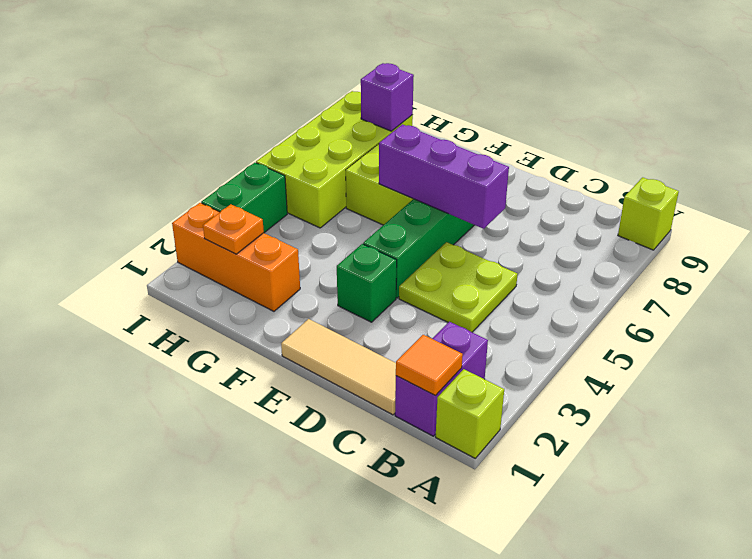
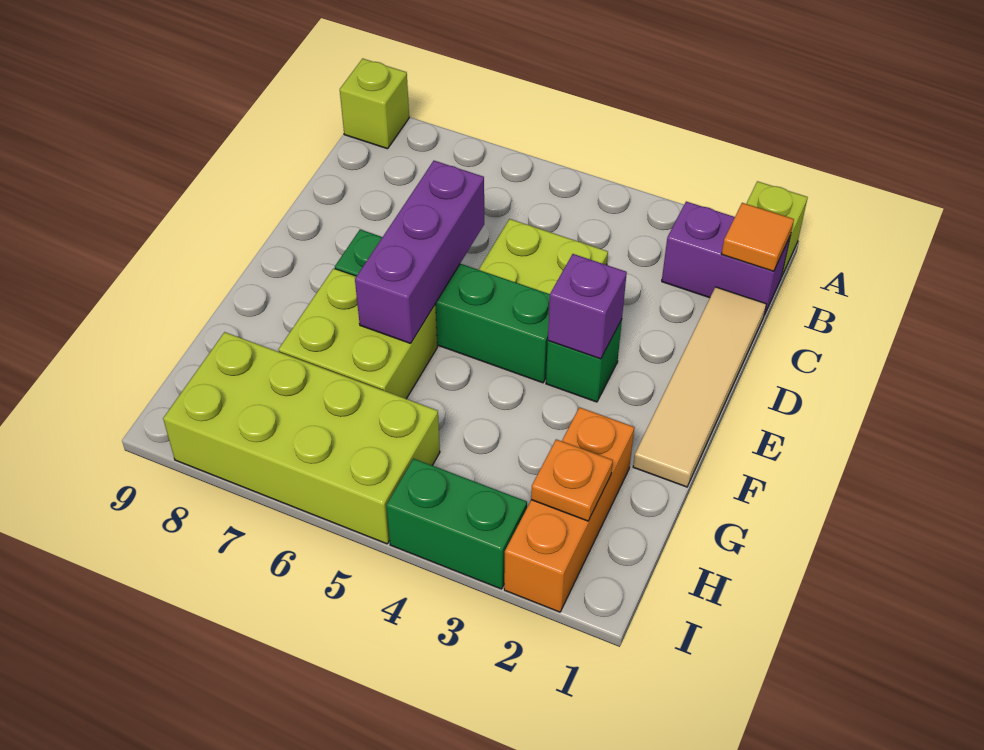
tan 1x3 tile [281,319,396,415] -> tan 1x4 tile [633,287,766,487]
purple 1x1 brick [361,63,414,131] -> purple 1x1 brick moved to [548,254,627,359]

